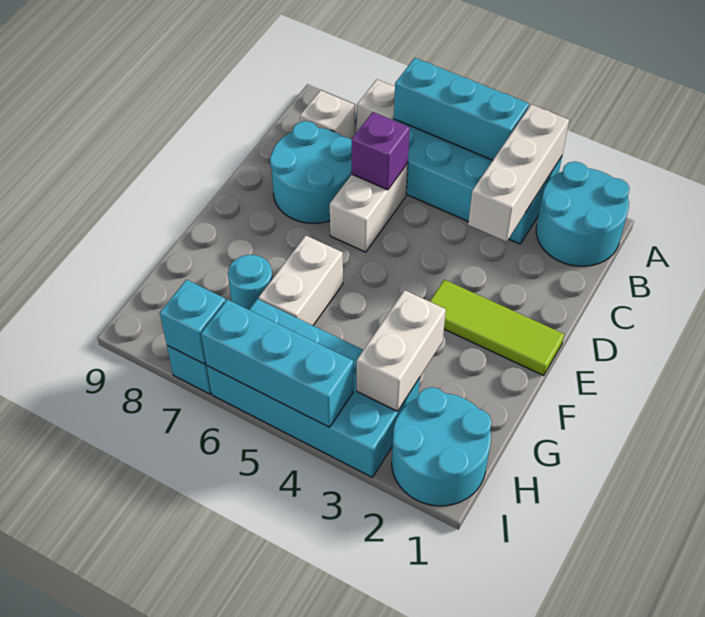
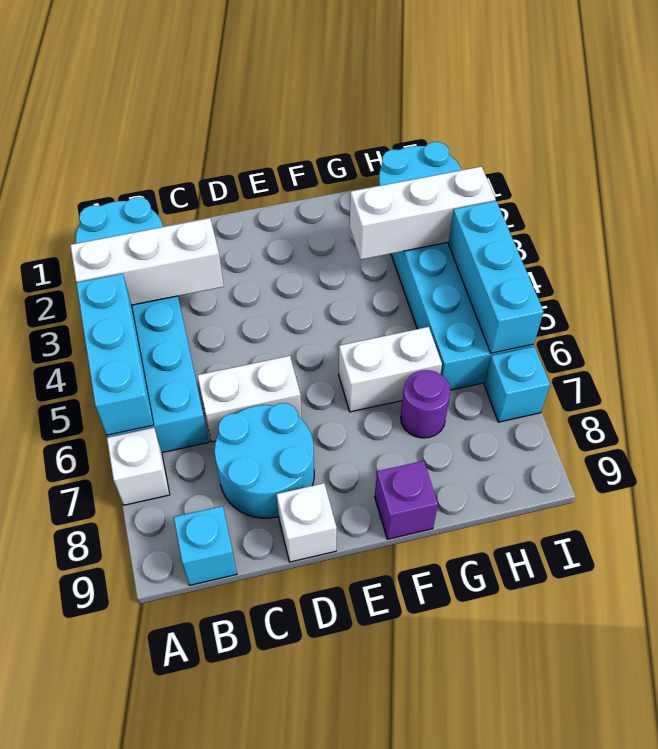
white 1x1 brick [300,90,355,140] -> white 1x1 brick moved to [277,483,337,562]
purple 1x1 brick [352,112,410,190] -> purple 1x1 brick moved to [375,461,438,539]
lime 1x3 tile [430,280,564,376] -> none
white 1x2 brick [357,290,446,412] -> white 1x3 brick [350,167,496,260]
cyan 1x1 round brick [228,255,272,310] -> purple 1x1 round brick [401,370,451,438]
cyan 1x1 brick [160,280,226,364] -> cyan 1x1 brick moved to [174,506,237,585]

